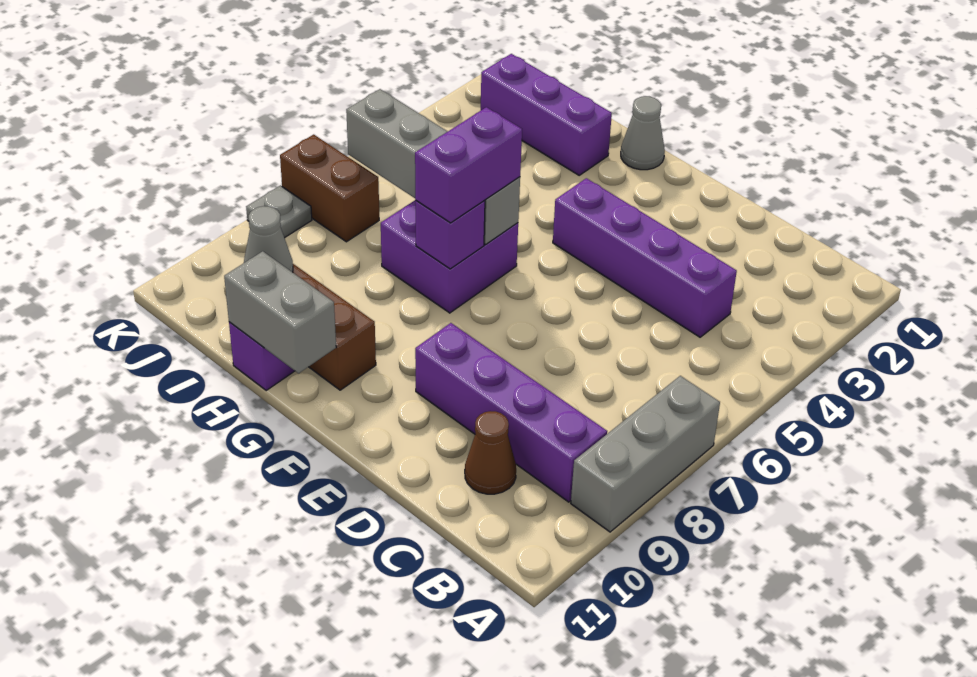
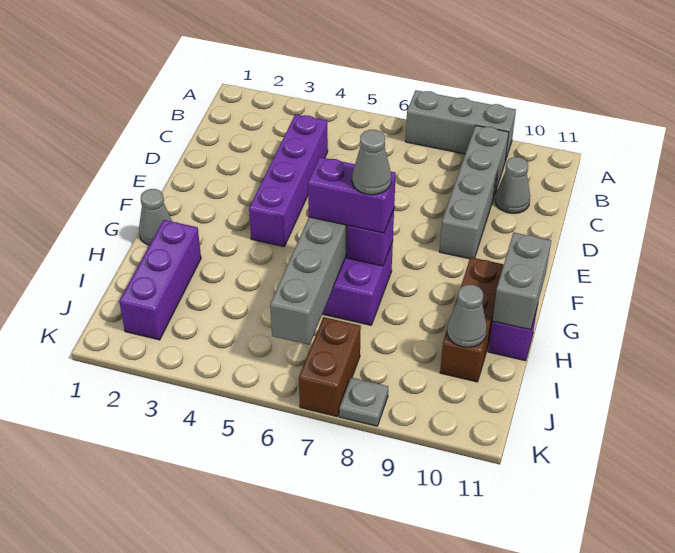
purple 1x4 brick [415,323,607,502] -> grey 1x4 brick [440,126,509,259]
brown 1x1 cone [465,411,516,494] -> grey 1x1 cone [495,157,530,214]
none -> grey 1x1 cone [352,130,391,195]

